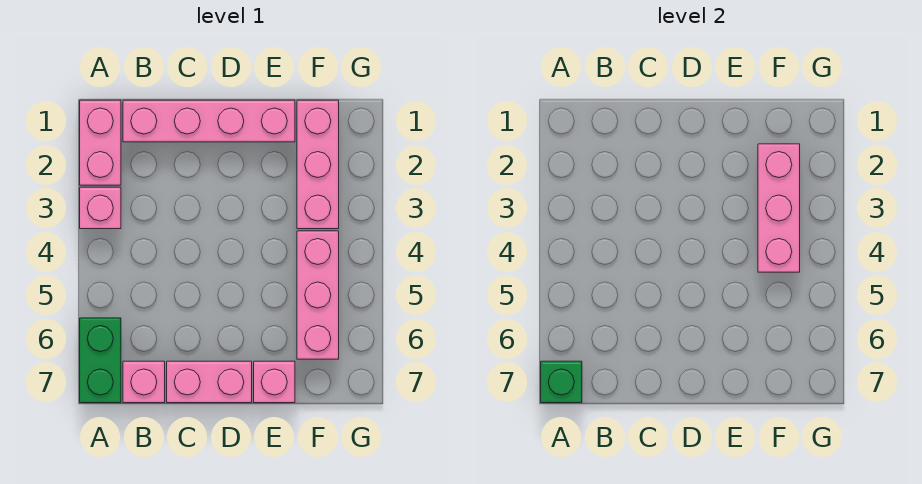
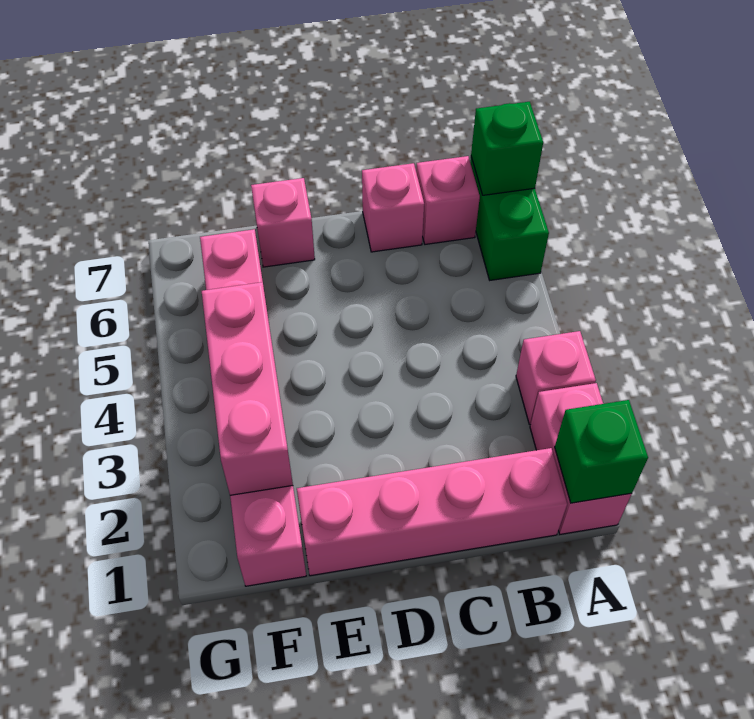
none -> green 1x1 brick [555,400,648,503]
pink 1x2 brick [167,361,252,403] -> pink 1x1 brick [362,163,424,252]

